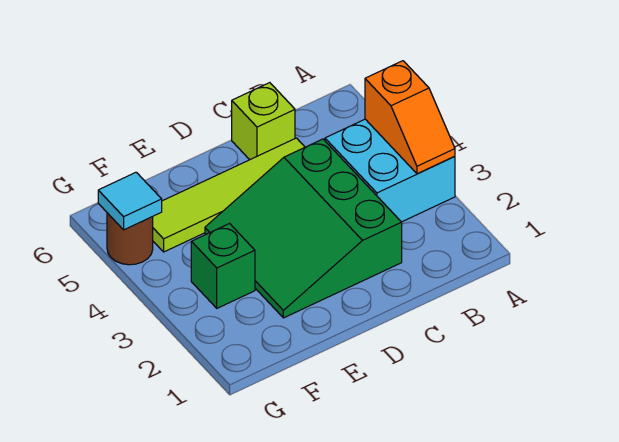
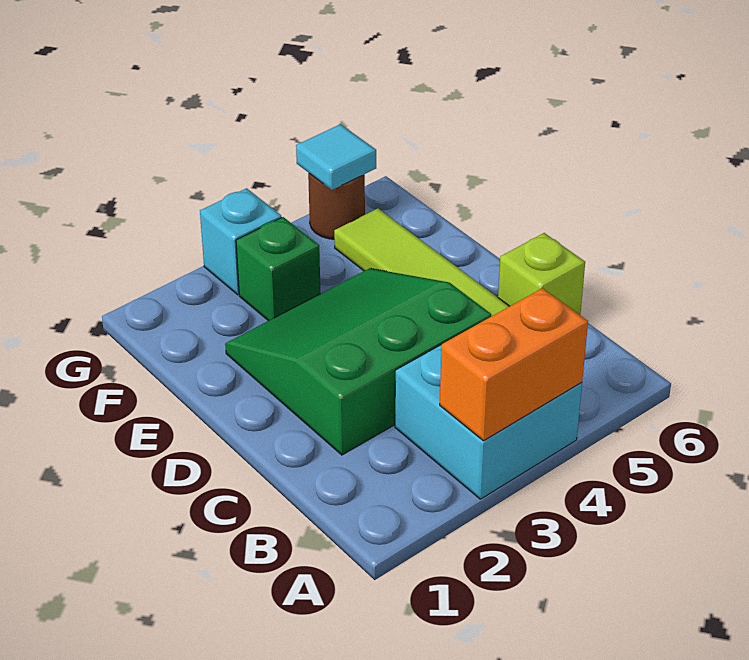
orange 1x2 slope [365,61,455,174] -> orange 1x2 brick [440,288,588,441]
none -> cyan 1x1 brick [200,188,282,295]

